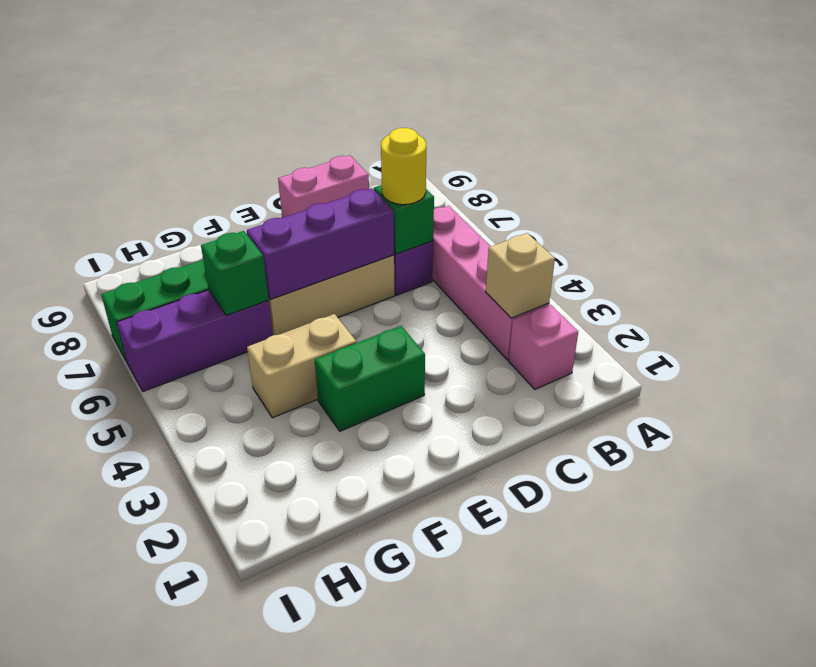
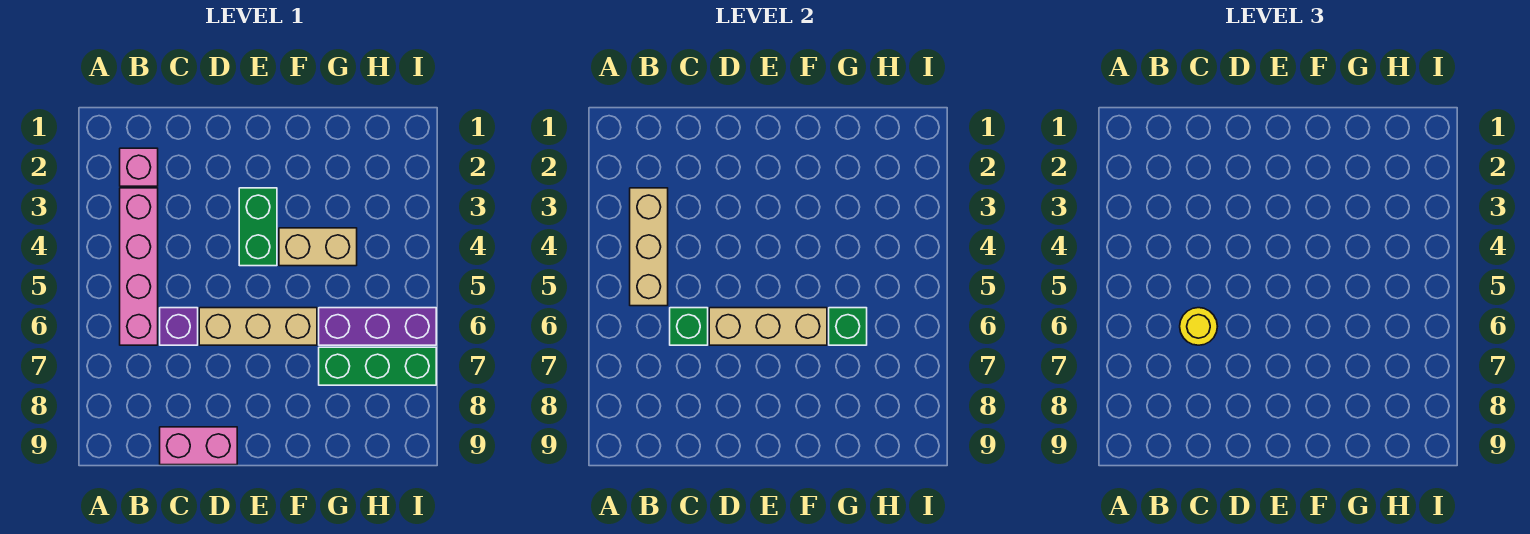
tan 1x1 brick [486,233,555,318] -> tan 1x3 brick [630,188,668,306]
purple 1x3 brick [246,188,394,299] -> tan 1x3 brick [709,308,827,345]
green 1x2 brick [315,326,425,431] -> green 1x2 brick turned to [239,188,277,266]

